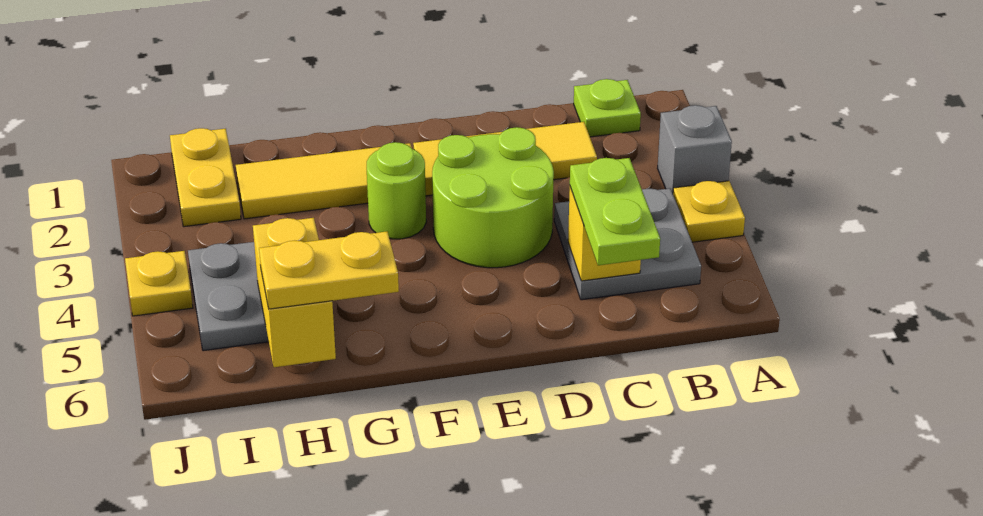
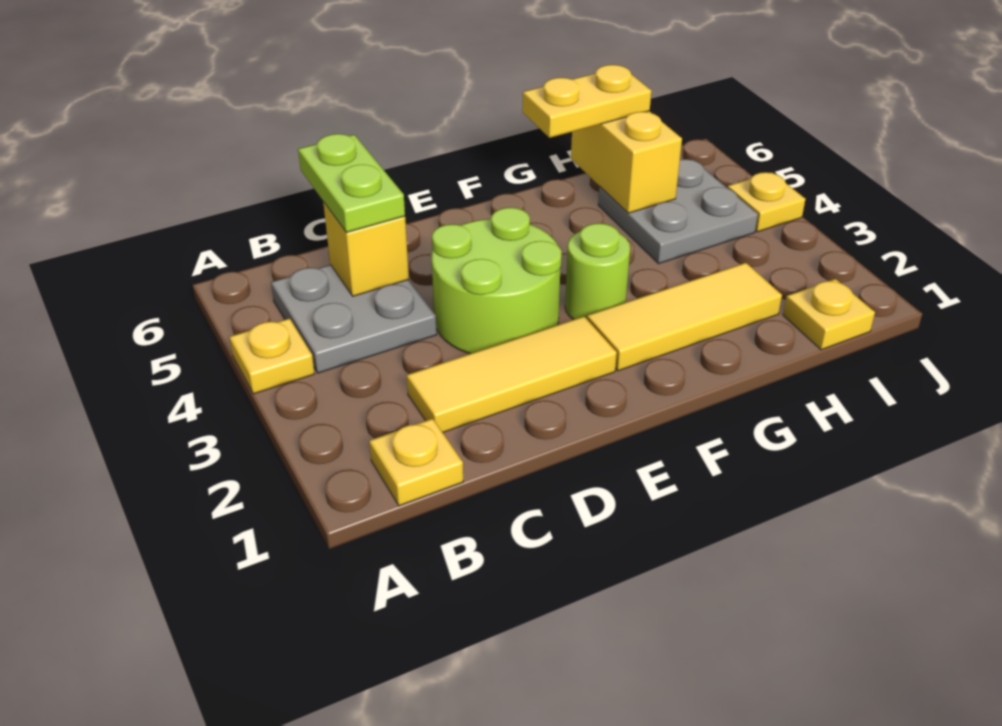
grey 1x1 brick [658,105,732,193] -> none
lime 1x1 plate [574,79,641,137] -> yellow 1x1 plate [369,418,463,506]
yellow 1x2 plate [170,128,241,227] -> yellow 1x1 plate [783,279,875,350]

